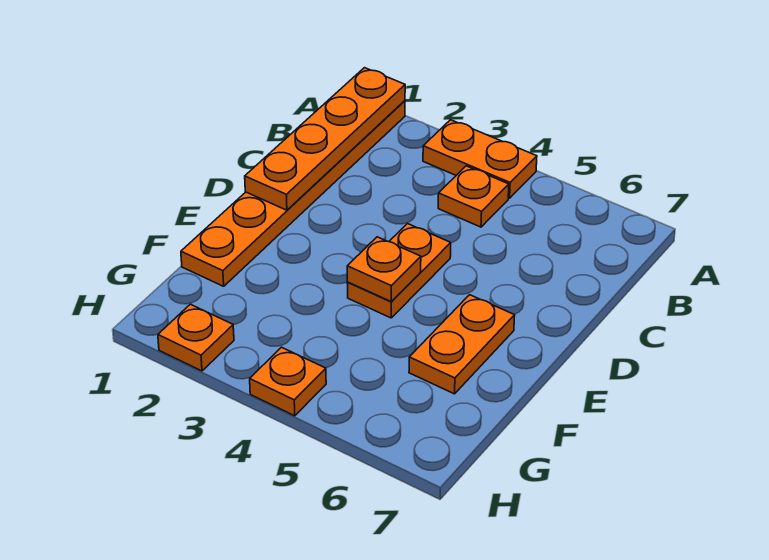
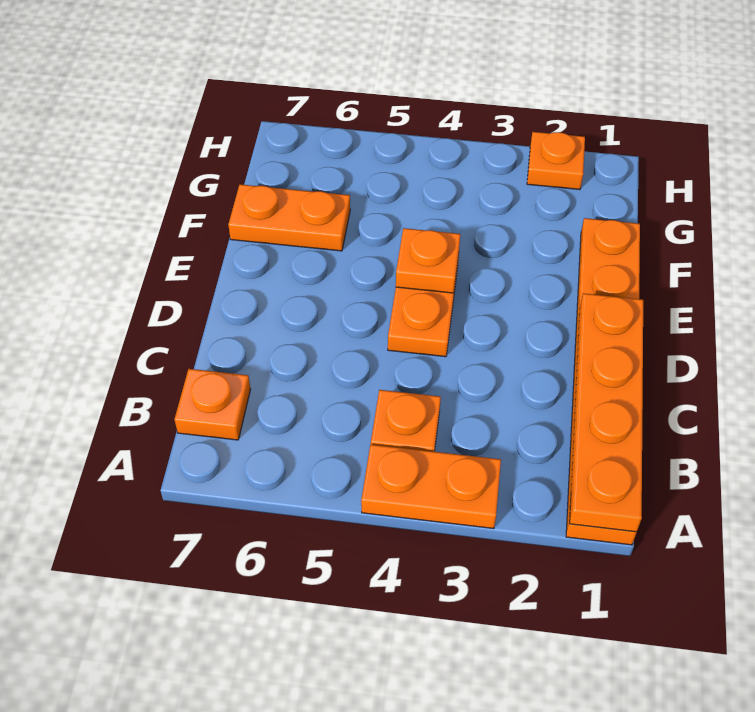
orange 1x2 plate [409,295,515,394] -> orange 1x2 plate turned to [228,184,350,251]
orange 1x1 plate [250,347,326,416] -> orange 1x1 plate moved to [174,369,250,440]

